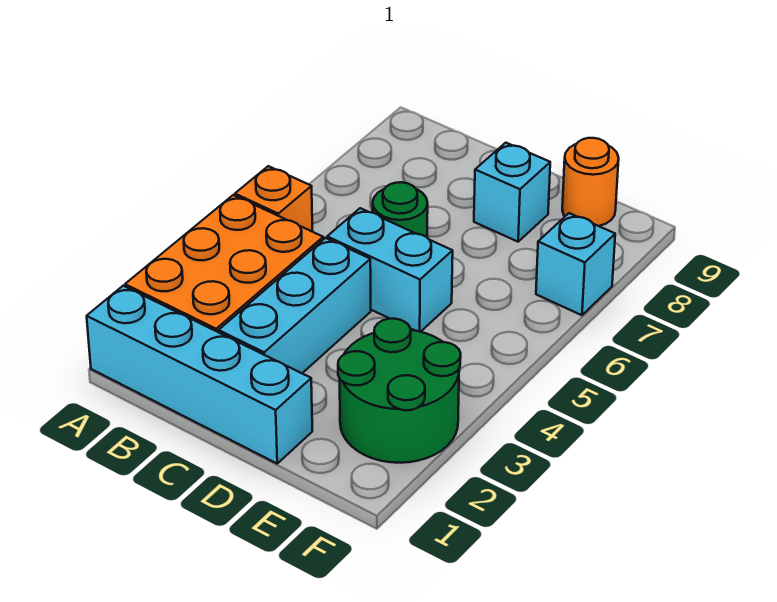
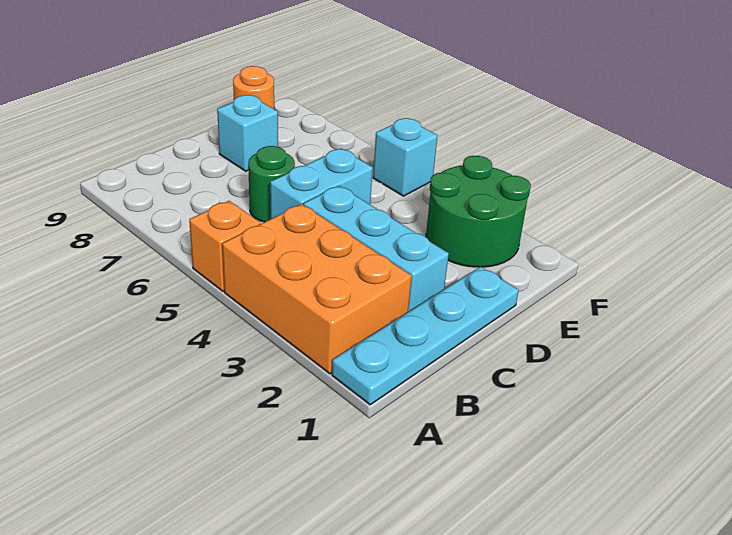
cyan 1x4 brick [87,286,312,463] -> cyan 1x4 plate [332,267,519,405]
cyan 1x1 brick [536,213,615,315] -> cyan 1x1 brick moved to [373,118,438,196]

